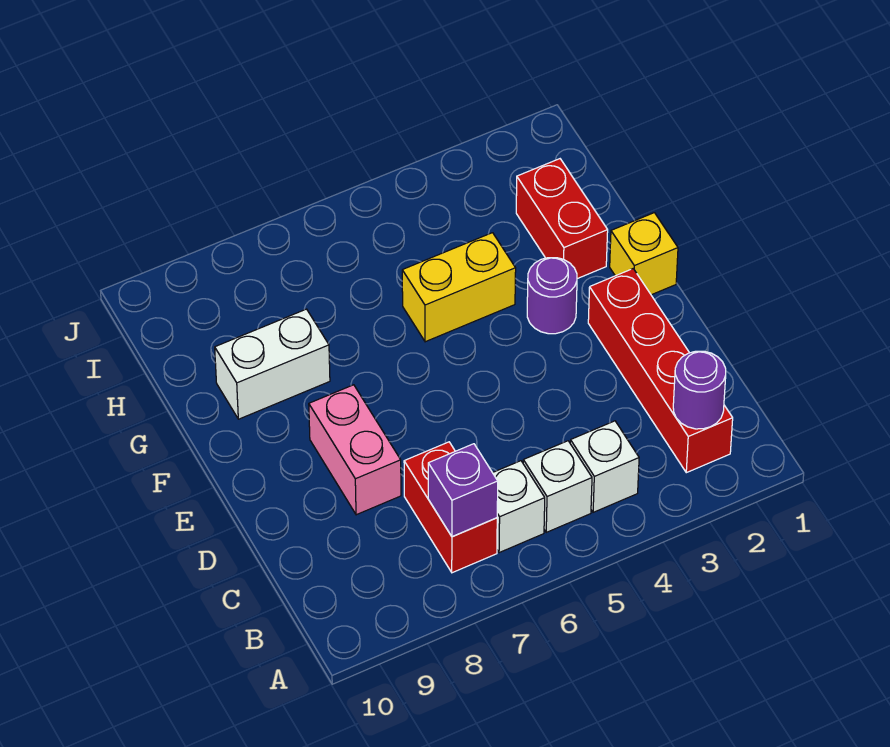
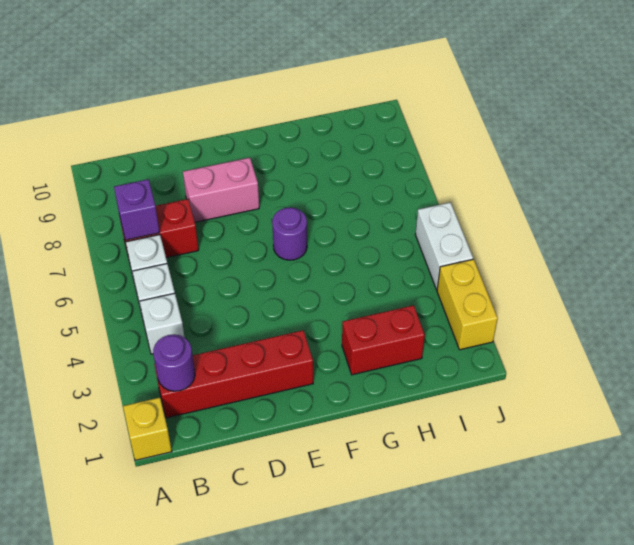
yellow 1x1 brick [610,213,678,295] -> yellow 1x1 brick moved to [123,397,172,460]
purple 1x1 round brick [527,258,577,334] -> purple 1x1 round brick moved to [272,207,307,260]
yellow 1x2 brick [402,233,516,342] -> yellow 1x2 brick moved to [437,259,498,350]
white 1x2 brick [215,309,330,419] -> white 1x2 brick moved to [415,202,473,290]

